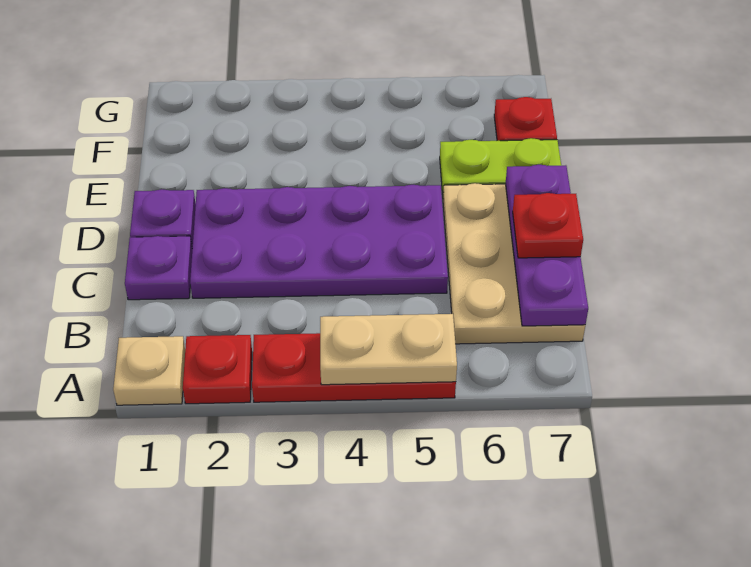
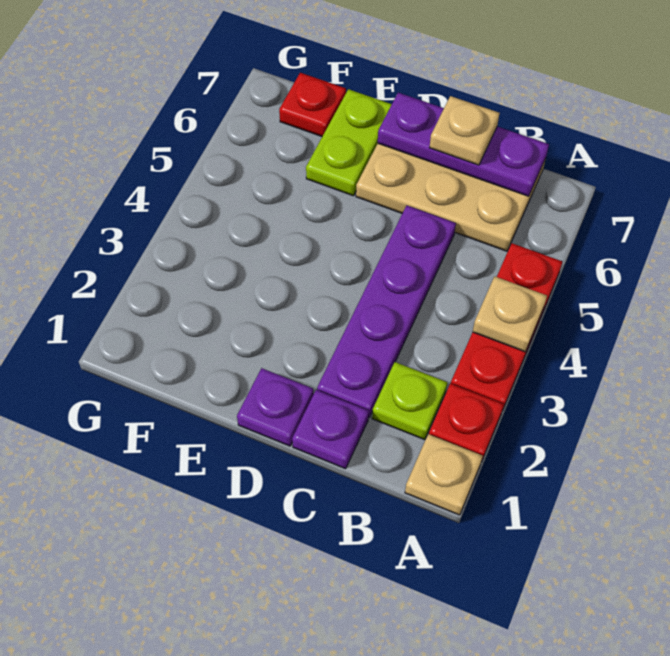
tan 1x2 plate [320,314,457,385] -> tan 1x1 plate [473,276,547,352]
none -> lime 1x1 plate [372,362,447,440]
purple 2x4 plate [190,185,448,298] -> purple 1x4 plate [317,206,456,417]
red 1x1 plate [513,193,583,258] -> tan 1x1 plate [429,96,500,165]

